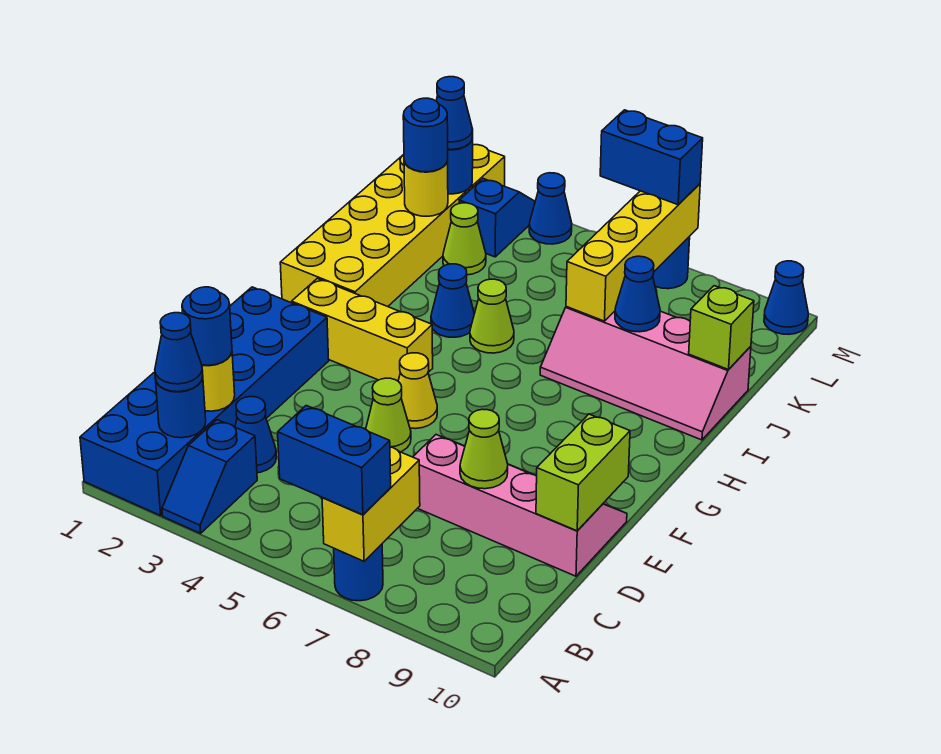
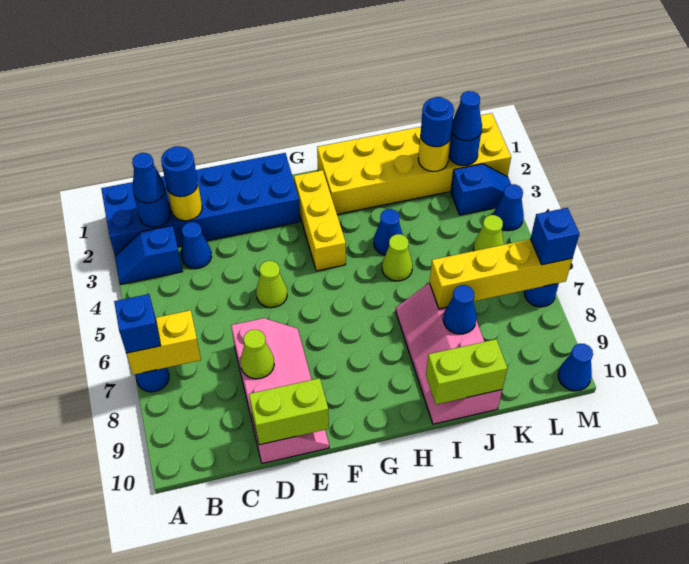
blue 1x2 brick [278,406,391,515] -> blue 1x1 brick [114,294,161,353]
yellow 1x1 cone [398,353,437,429] -> none
lime 1x1 brick [689,286,754,370] -> lime 1x2 brick [426,339,507,404]
lime 1x1 cone [443,203,486,275] -> lime 1x1 cone moved to [473,215,504,251]
blue 1x2 brick [600,110,703,205] -> blue 1x1 brick [531,208,579,265]

